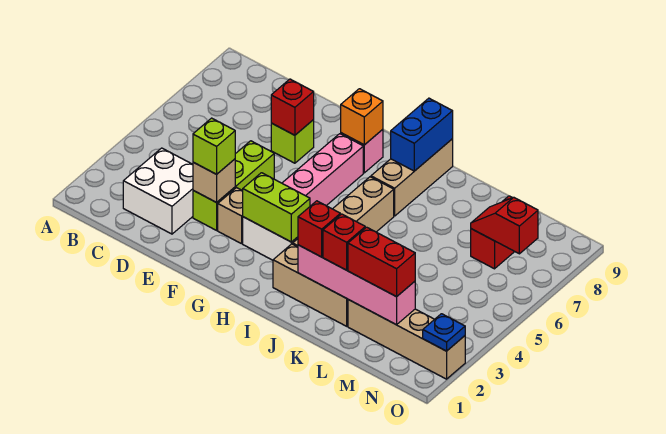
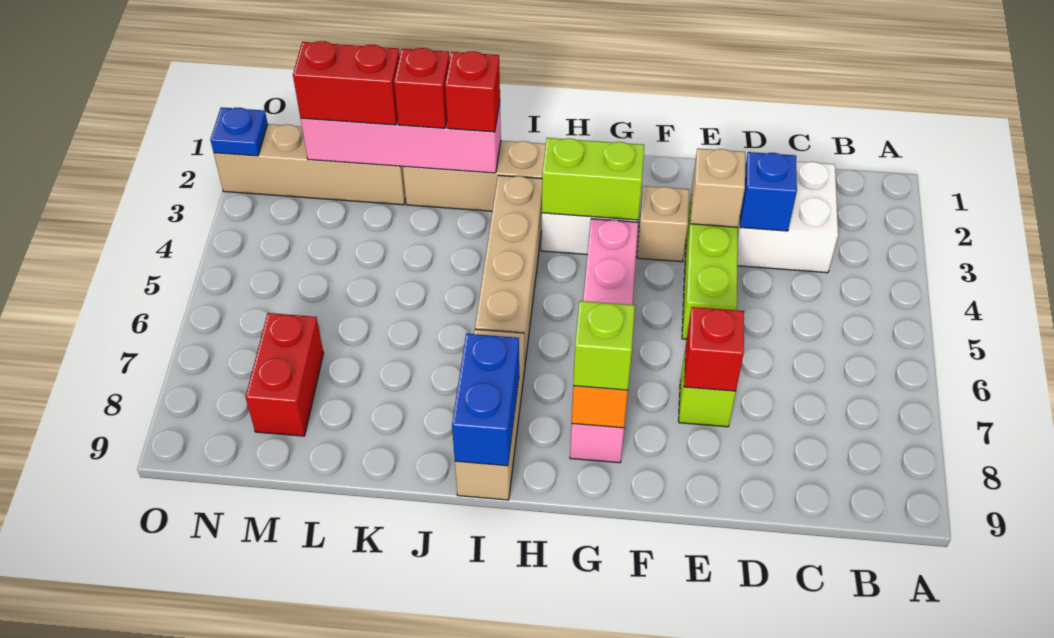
none -> blue 1x1 brick [740,152,797,231]
lime 1x1 brick [193,118,235,174] -> lime 1x1 brick moved to [573,301,635,390]
red 1x2 slope [471,197,538,254] -> none

